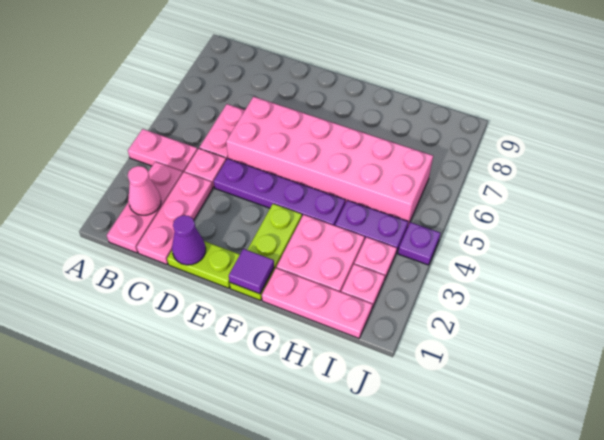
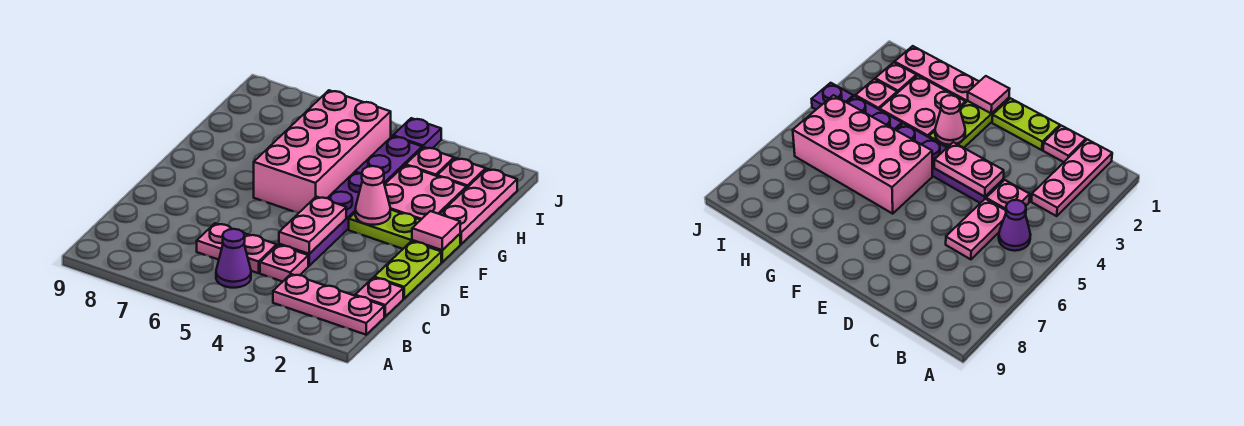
pink 1x2 plate [128,129,198,172] -> pink 1x2 plate moved to [279,197,346,254]
pink 1x1 cone [128,166,161,215] -> pink 1x1 cone moved to [355,166,390,225]
pink 1x3 plate [137,172,213,264] -> pink 1x1 plate [355,278,403,317]
purple 1x1 cone [172,215,206,265] -> purple 1x1 cone moved to [216,229,251,288]
pink 2x6 brick [226,97,433,225] -> pink 2x4 brick [254,90,391,213]
purple 1x1 tile [229,249,274,294] -> pink 1x1 tile [412,211,460,250]

